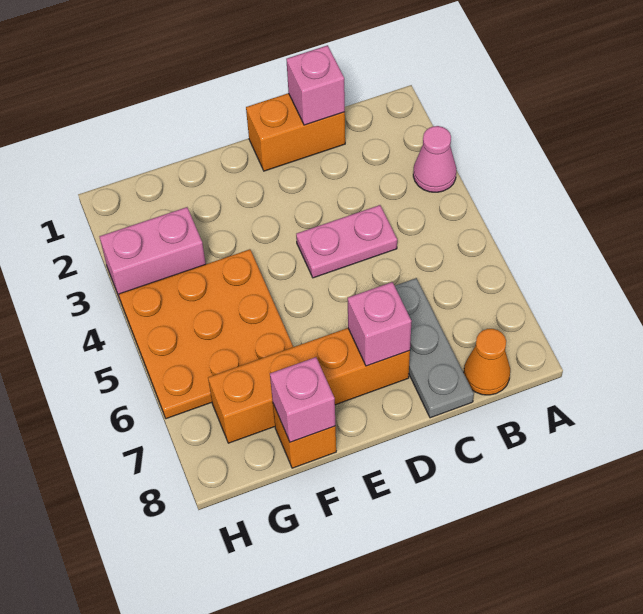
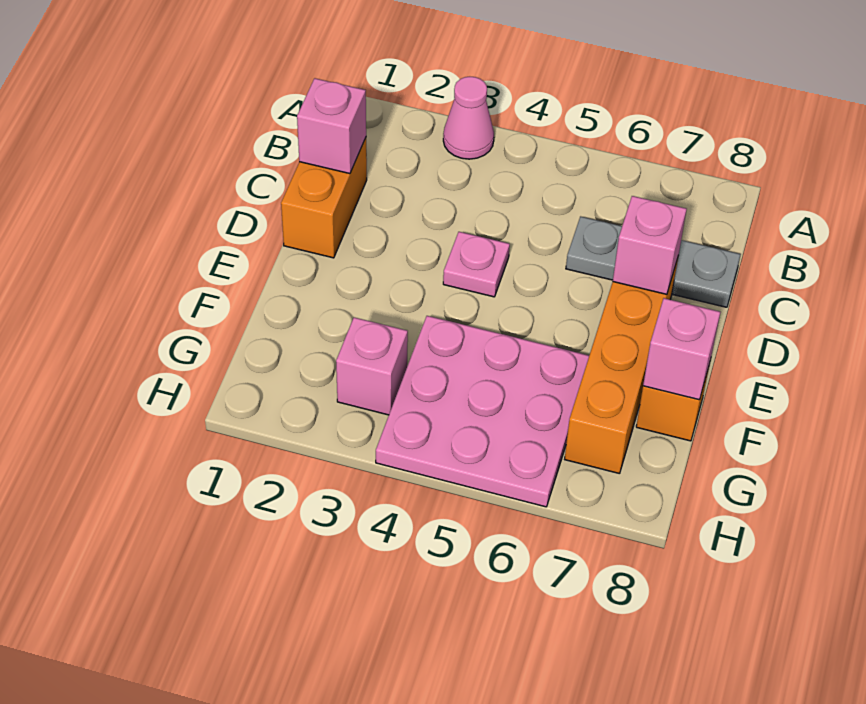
orange 1x1 cone [464,329,510,395] -> none
pink 1x2 plate [296,205,397,278] -> pink 1x1 plate [443,232,510,297]
orange 3x3 plate [119,249,293,419] -> pink 3x3 plate [376,316,589,507]
pink 1x2 brick [99,207,206,299] -> pink 1x1 brick [336,317,408,415]

